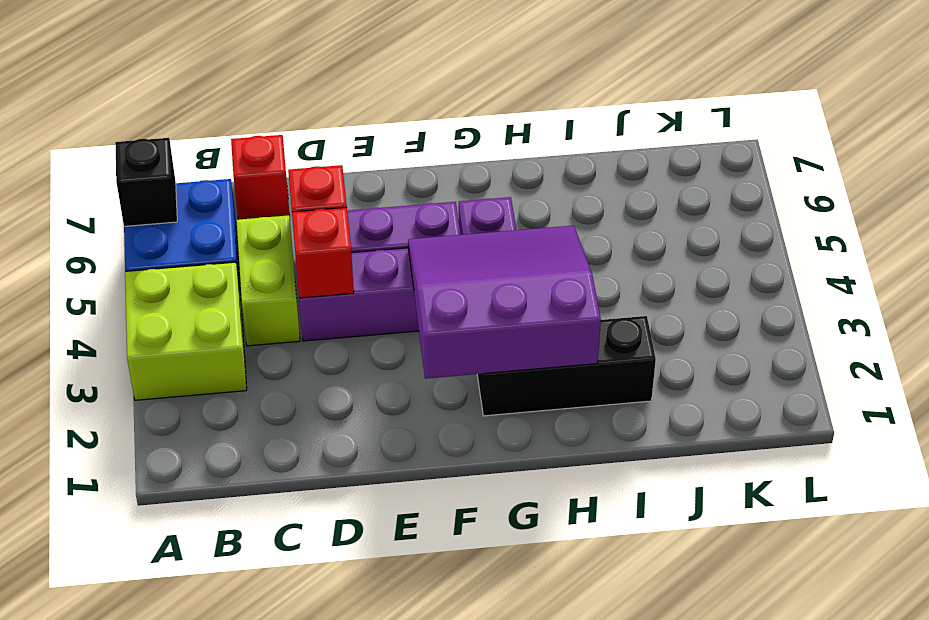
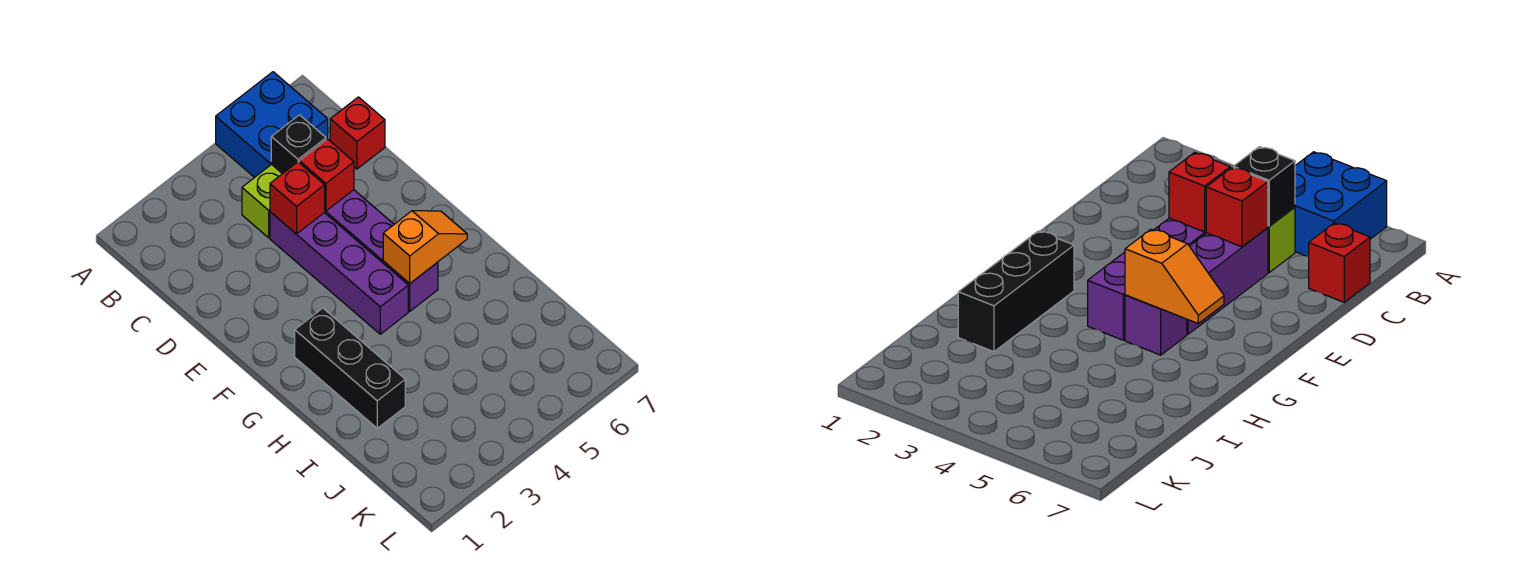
lime 2x2 brick [125,262,247,400] -> none
black 1x1 brick [115,138,177,226] -> black 1x1 brick moved to [271,115,326,174]
purple 3x3 slope [408,226,601,379] -> none
none -> orange 1x2 slope [383,211,467,283]

